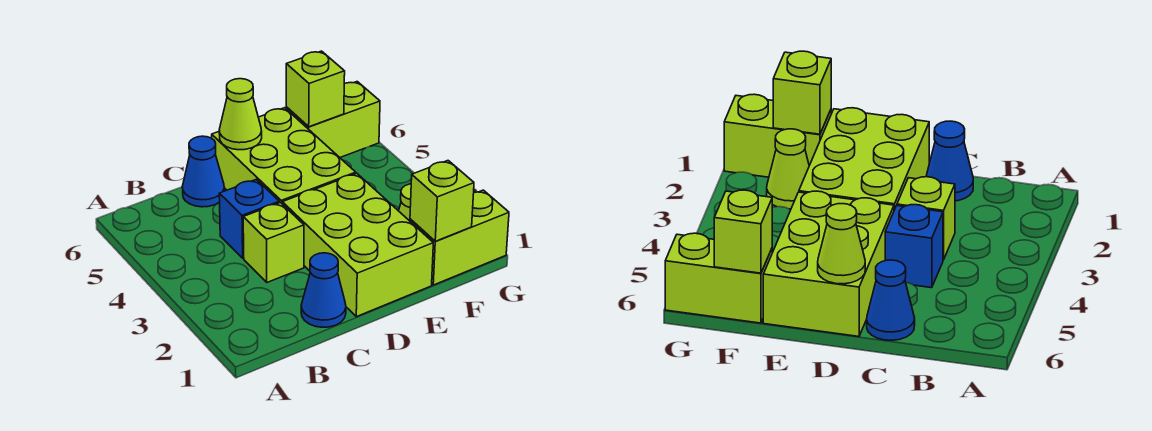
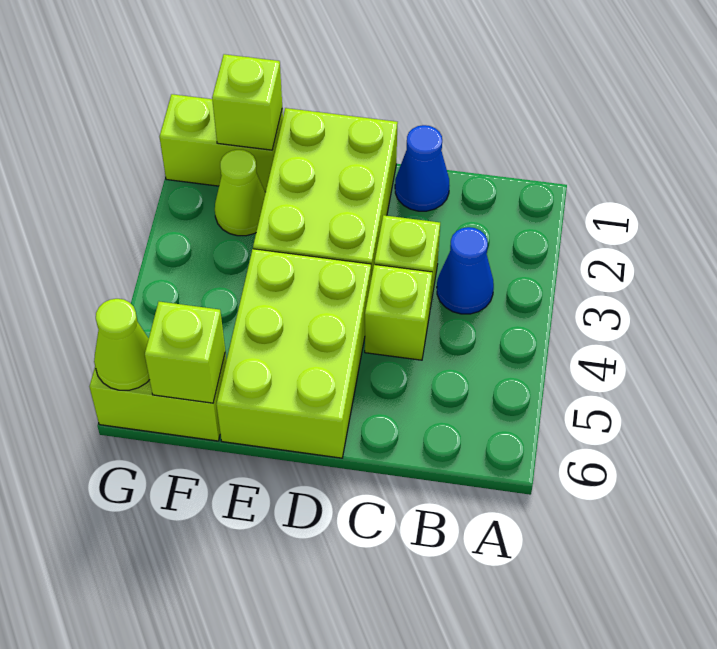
blue 1x1 brick [219,179,279,258] -> lime 1x1 brick [365,265,432,360]
blue 1x1 cone [182,136,224,207] -> blue 1x1 cone moved to [437,227,494,314]
lime 1x1 cone [219,79,262,150] -> lime 1x1 cone moved to [94,299,150,390]

